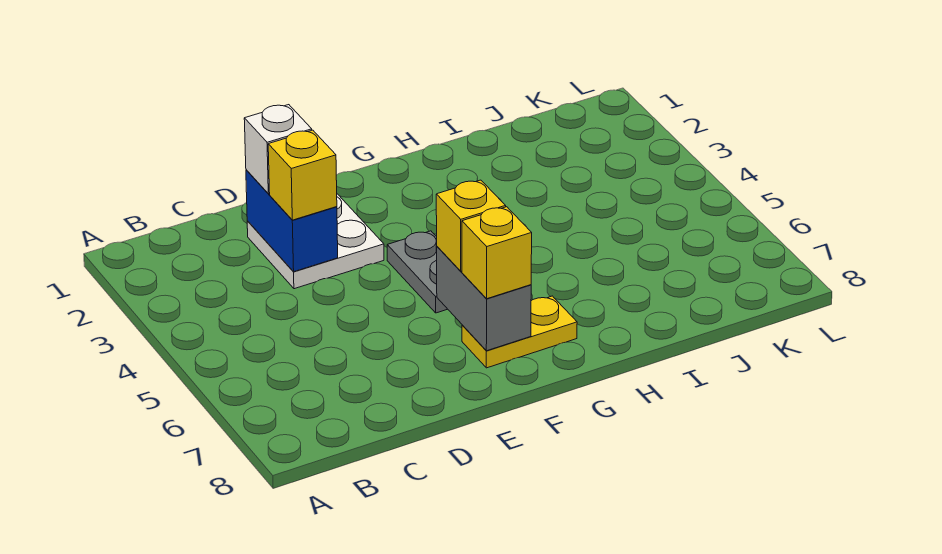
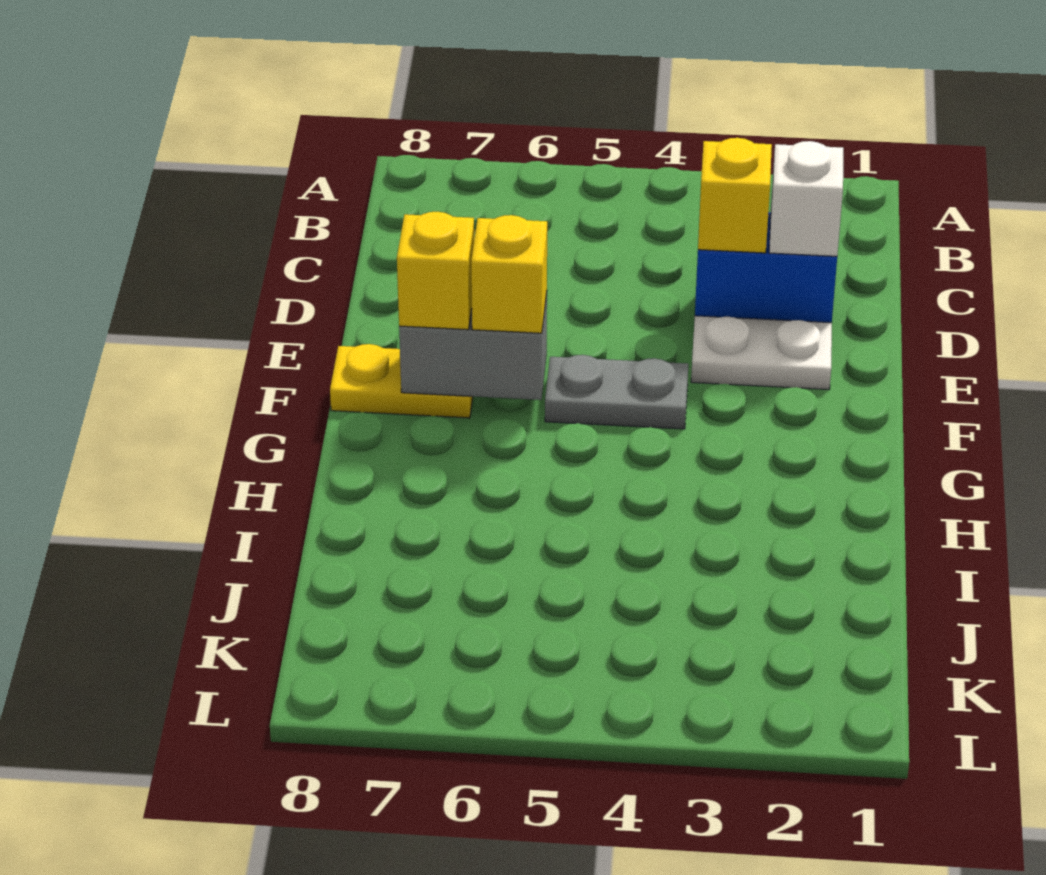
yellow 1x2 plate [462,296,577,368] -> yellow 1x2 plate turned to [330,344,473,418]

